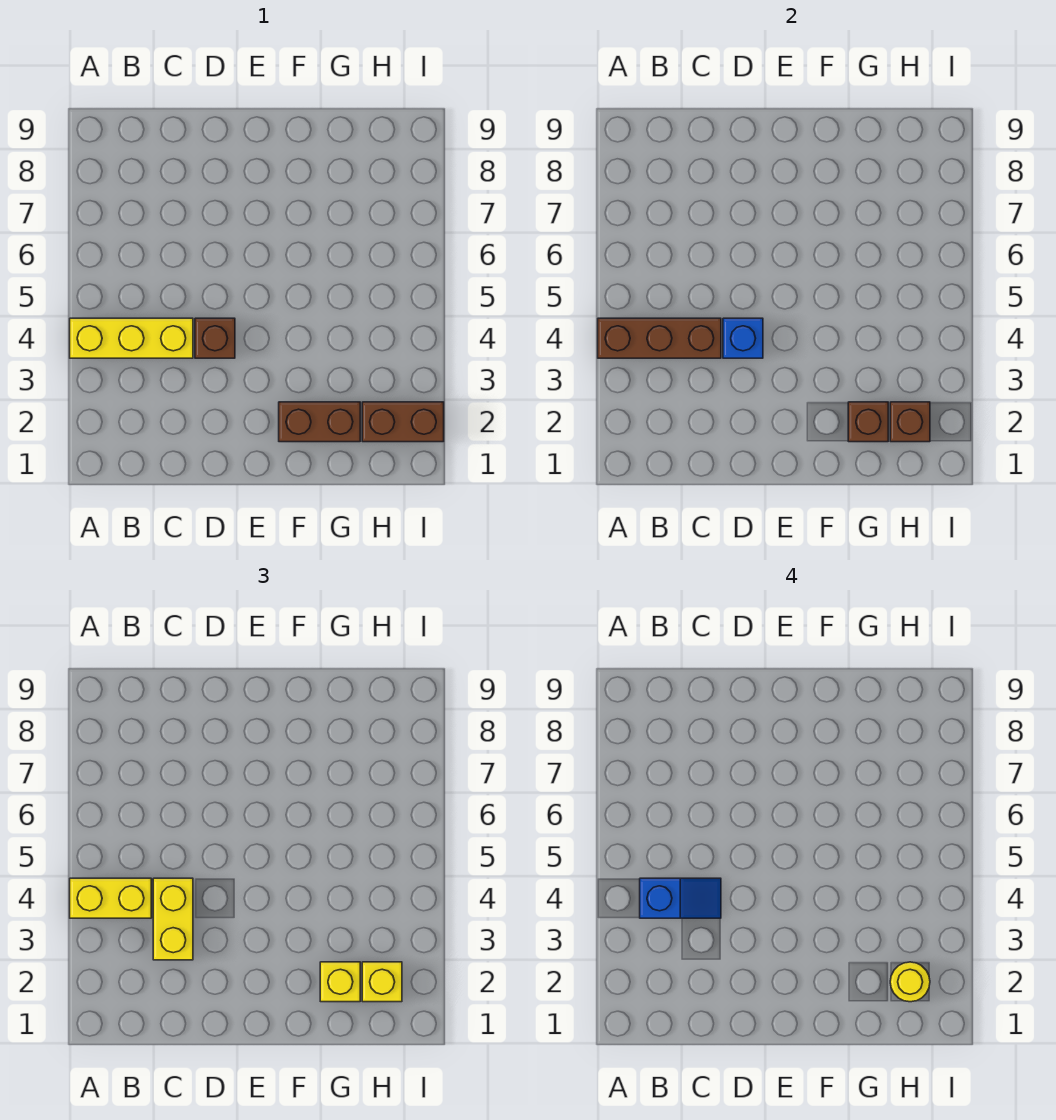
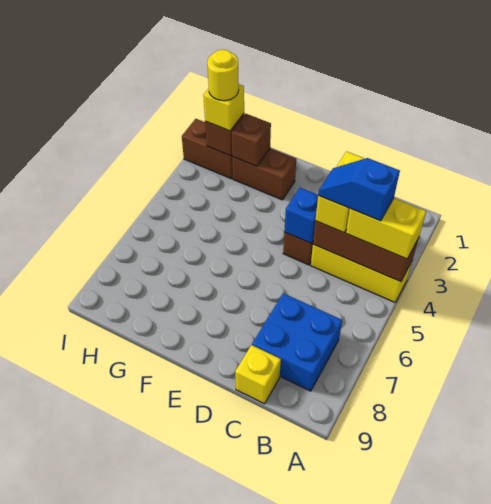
none -> blue 2x2 brick [252,293,342,391]
yellow 1x1 brick [320,962,360,1002] -> yellow 1x1 brick moved to [235,345,281,404]

